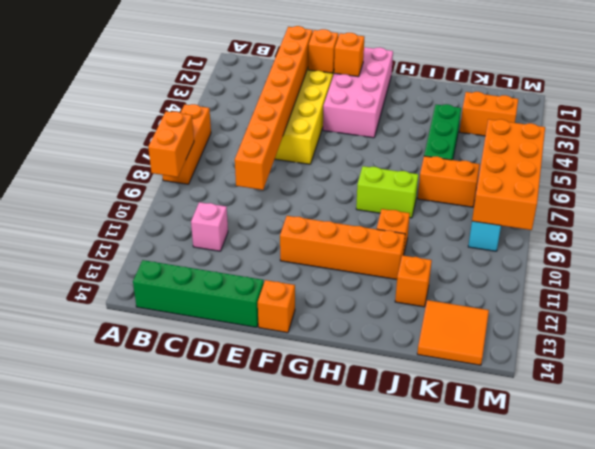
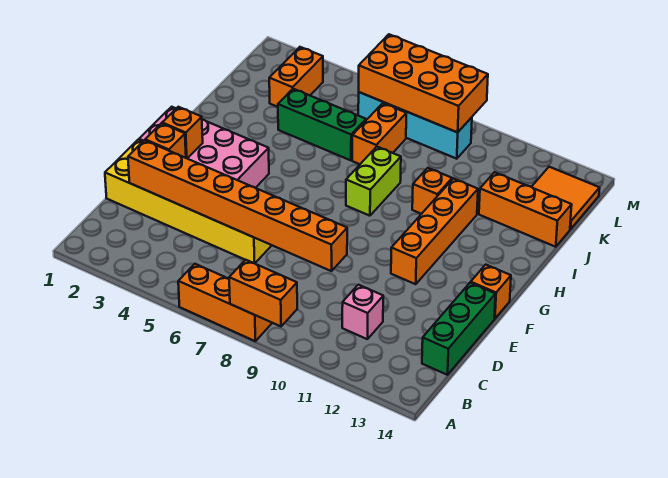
green 1x4 brick [133,260,264,327] -> green 1x3 brick [422,283,495,375]
orange 1x1 brick [395,255,432,307] -> orange 1x3 brick [479,172,572,247]

